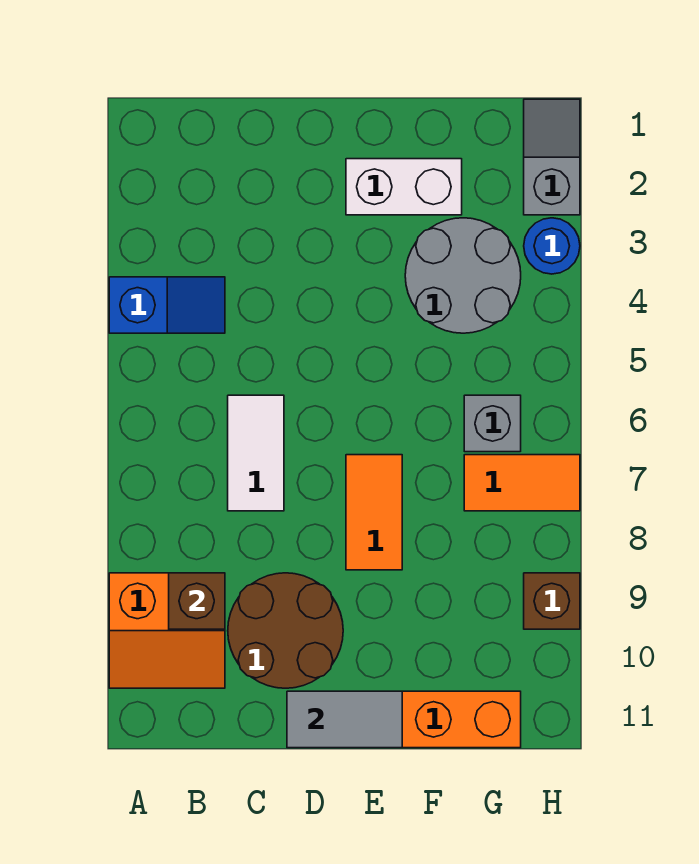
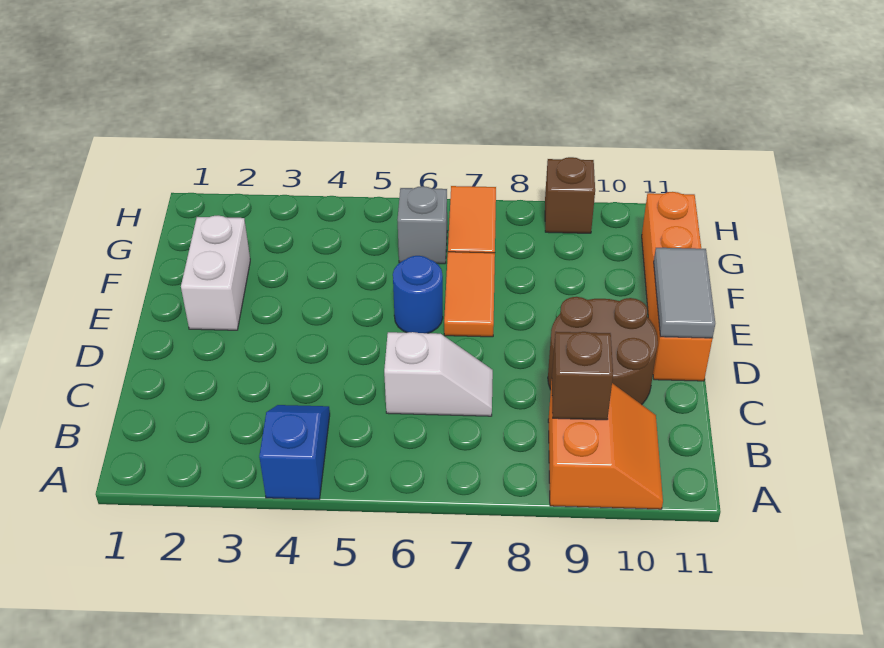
white 1x2 tile [228,395,284,511] -> white 1x2 slope [384,332,493,416]
orange 1x2 tile [346,455,402,570] -> orange 1x2 tile turned to [444,252,495,337]
grey 2x2 round brick [405,218,521,333] -> none
grey 1x2 slope [524,99,580,215] -> none
blue 1x1 round brick [524,218,580,274] -> blue 1x1 round brick moved to [393,256,443,333]

